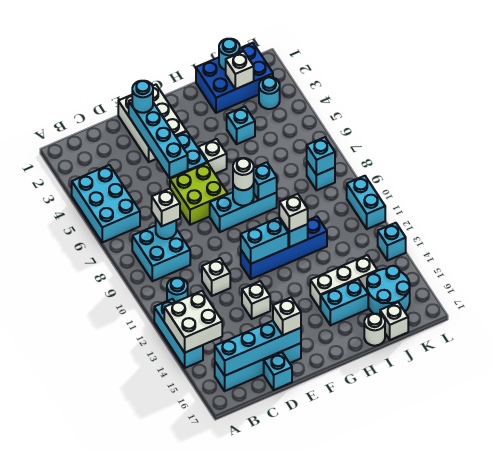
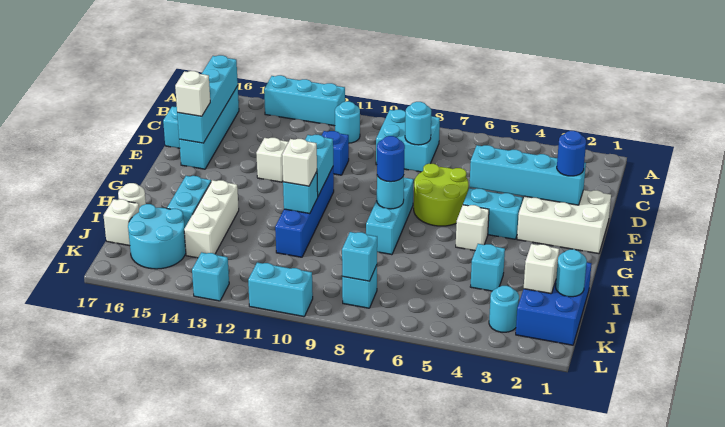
cyan 2x3 brick [72,165,140,242] -> none
white 2x2 brick [164,291,222,353] -> none
white 1x1 brick [152,189,180,226] -> none
white 1x1 brick [202,258,230,296] -> blue 1x1 brick [322,131,349,175]
cyan 1x1 round brick [132,81,153,113] -> blue 1x1 round brick [557,131,586,176]
lime 2x2 brick [170,163,228,225] -> lime 2x2 round brick [414,164,469,226]
white 1x1 round brick [233,158,254,190] -> blue 1x1 round brick [377,136,405,182]
cyan 1x1 brick [254,162,277,200] -> none

